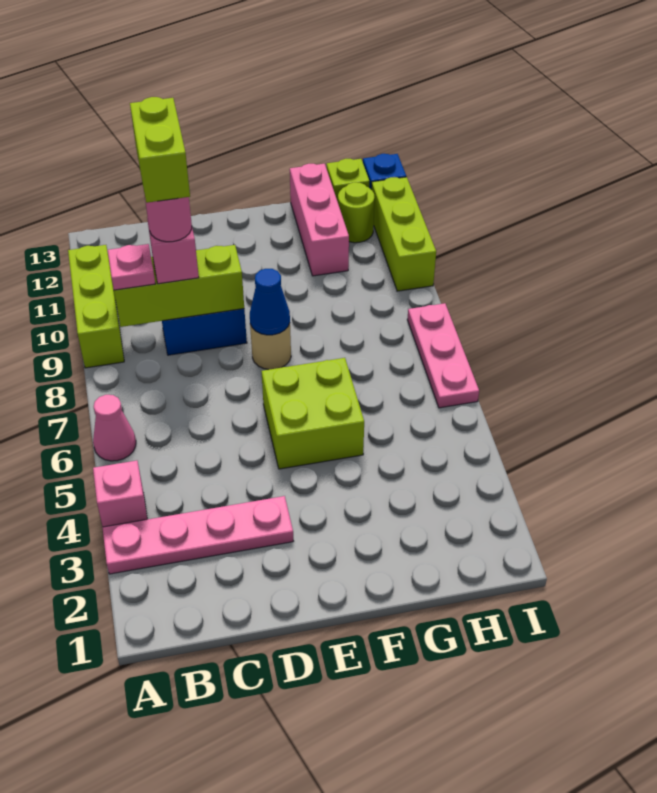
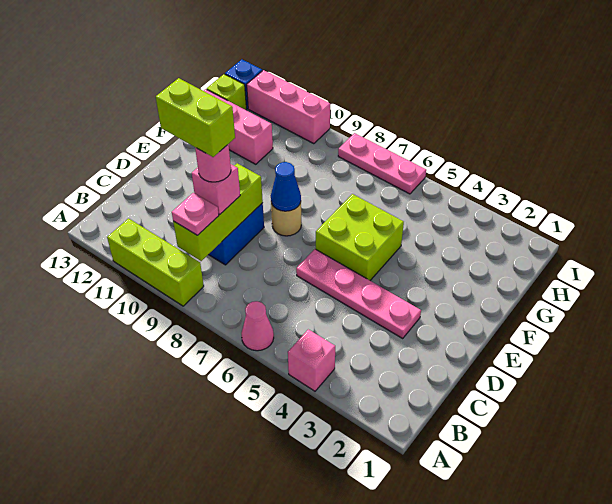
pink 1x4 plate [102,496,293,574] -> pink 1x4 plate turned to [296,249,421,338]
lime 1x1 round brick [338,182,375,243] -> none
lime 1x3 brick [371,177,436,291] -> pink 1x3 brick [247,70,330,144]

